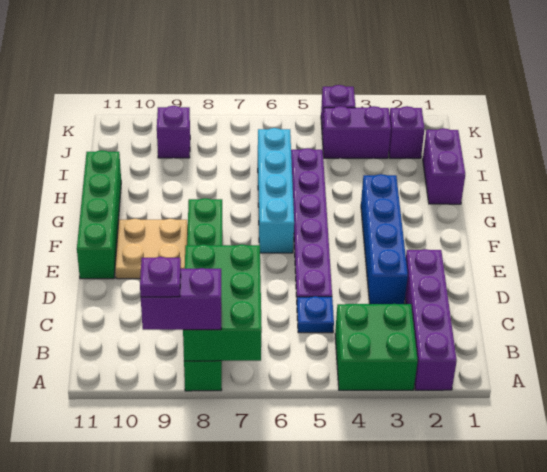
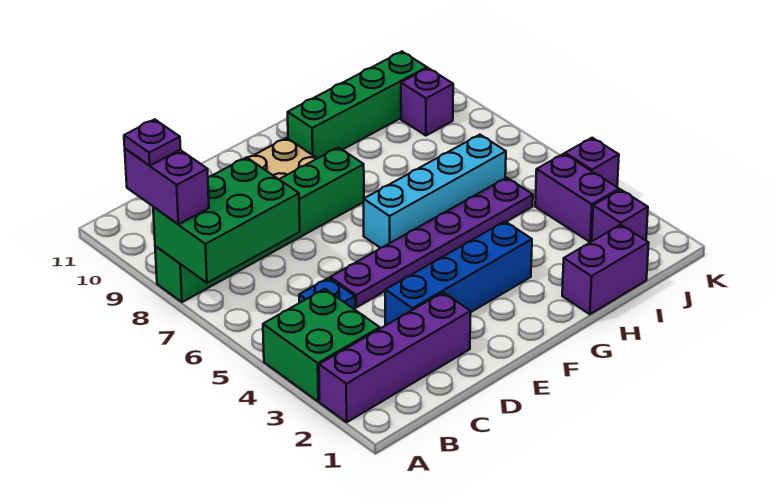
green 1x4 brick [77,150,121,279] -> green 1x4 brick moved to [288,52,427,158]

